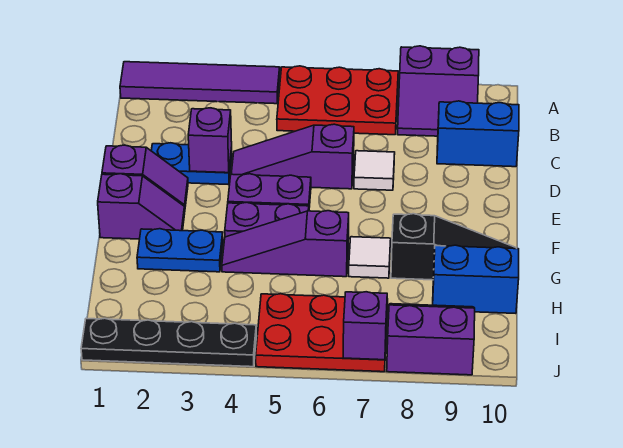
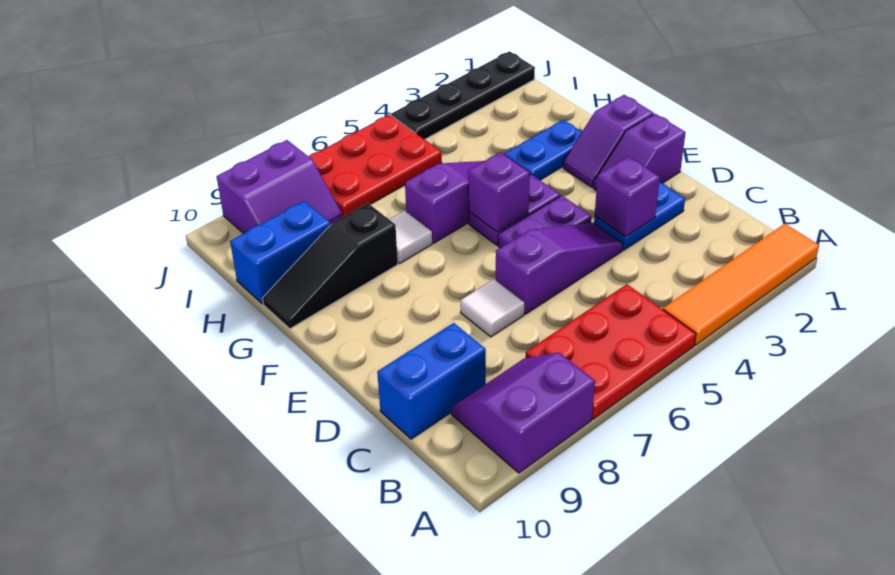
purple 1x4 tile [120,62,280,104] -> orange 1x4 tile [663,224,819,345]
purple 1x1 brick [343,292,387,360] -> purple 1x1 brick moved to [468,152,530,232]

